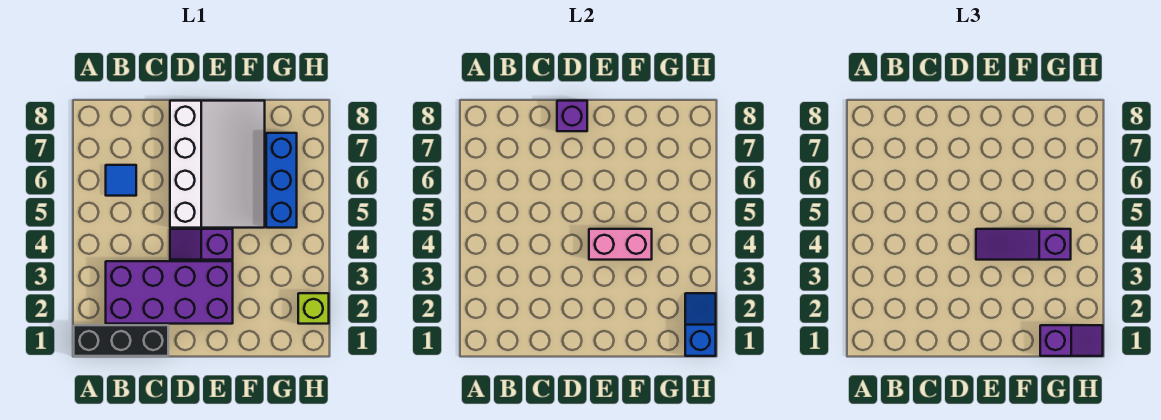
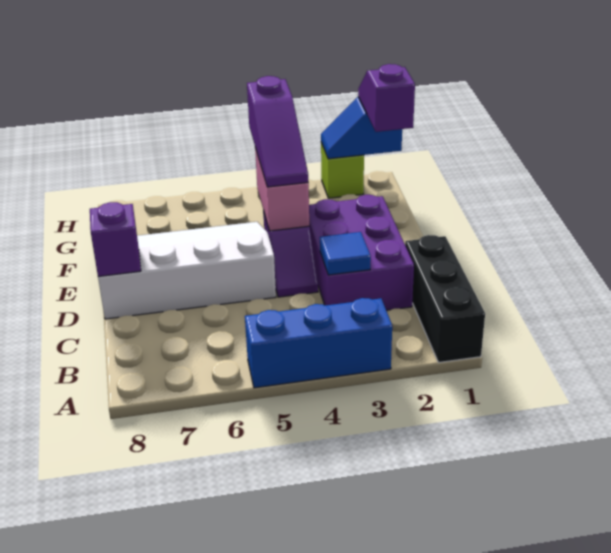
purple 2x4 brick [106,261,233,324] -> purple 2x3 brick [309,195,414,310]
blue 1x1 tile [106,165,136,196] -> blue 1x1 tile moved to [320,232,371,275]
blue 1x3 brick [266,133,297,228] -> blue 1x3 brick moved to [245,298,392,388]

